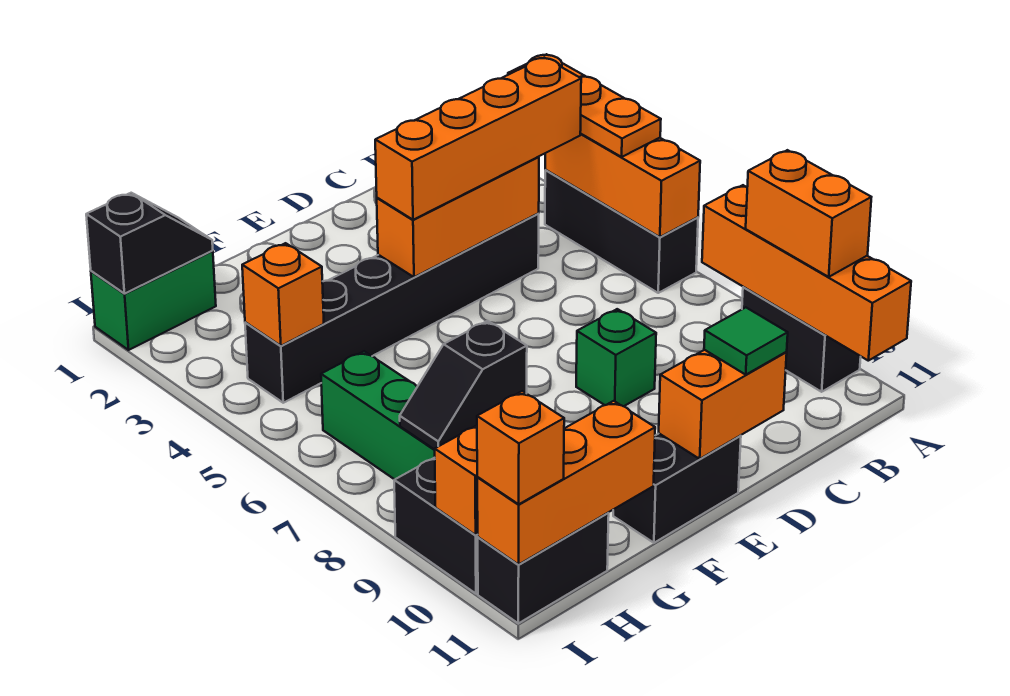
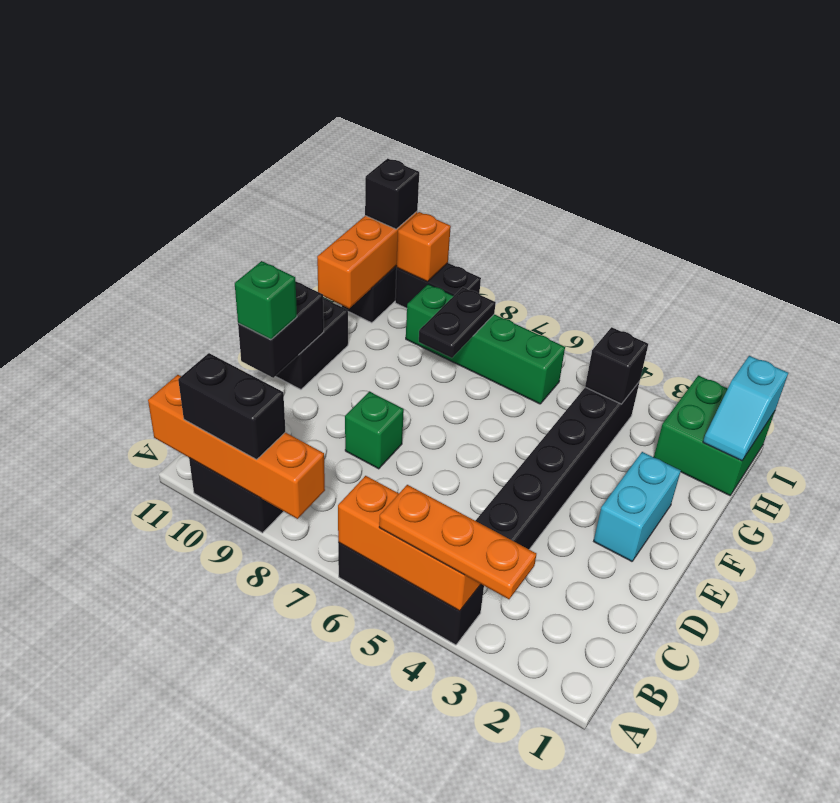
orange 1x2 brick [746,150,871,277] -> black 1x2 brick [178,353,285,460]
orange 1x4 brick [375,58,581,220] -> none
orange 1x3 brick [377,157,539,277] -> none
orange 1x2 brick [659,350,787,459] -> black 1x2 brick [238,282,324,378]
green 1x1 tile [704,307,788,375] -> green 1x1 brick [235,261,297,340]
none -> cyan 1x2 brick [594,452,681,561]
black 1x2 slope [400,321,527,450] -> black 1x2 plate [419,287,496,358]
green 1x2 brick [91,251,216,350] -> green 2x2 brick [654,375,775,495]
black 1x2 slope [86,193,213,294] -> cyan 1x2 slope [703,356,788,461]
orange 1x1 brick [242,243,324,346] -> black 1x1 brick [585,327,648,404]
orange 1x1 brick [477,391,564,504] -> black 1x1 brick [365,158,419,229]

